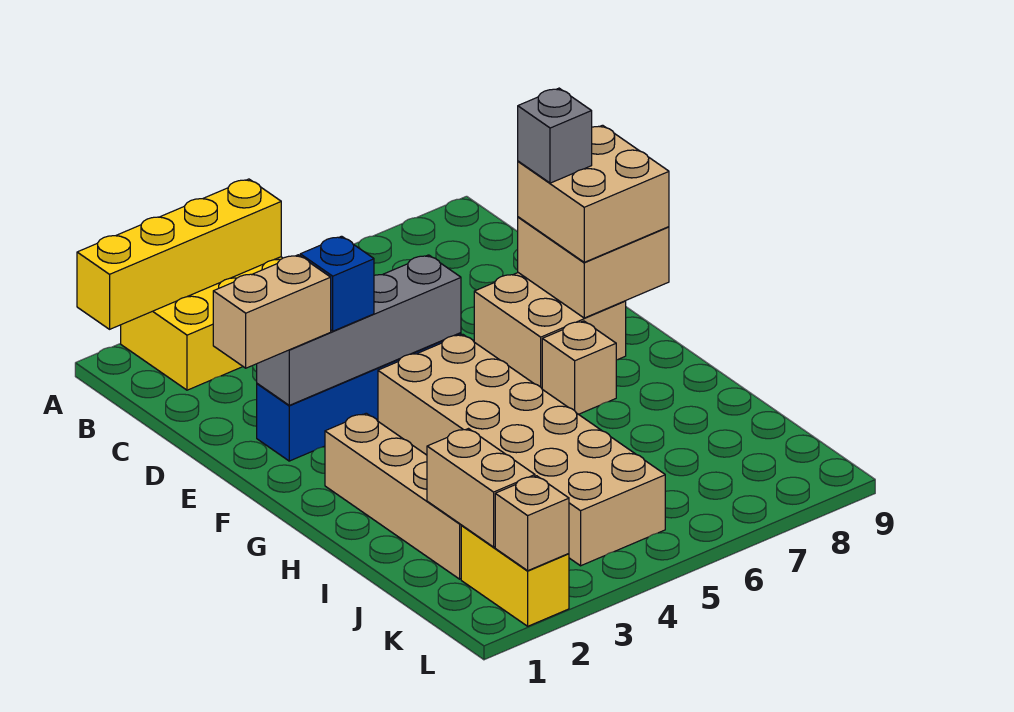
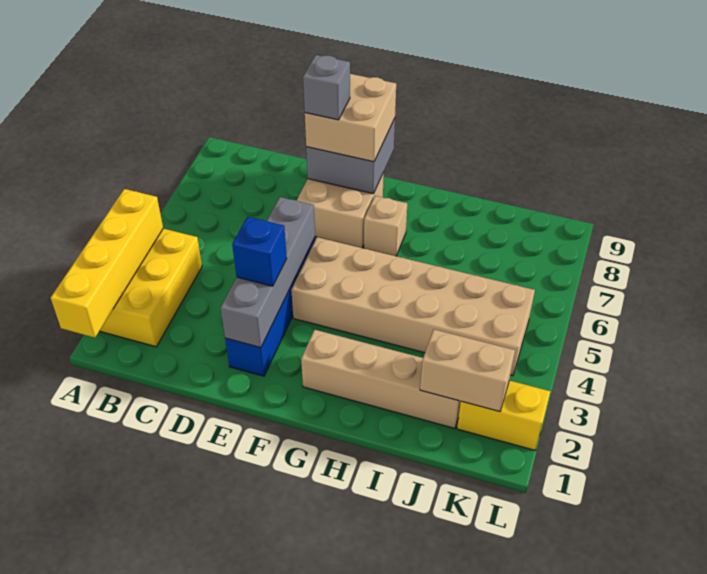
tan 1x2 brick [213,255,331,368] -> none
tan 2x2 brick [518,217,669,318] -> grey 2x2 brick [306,118,395,194]
tan 1x1 brick [495,476,569,571] -> none

